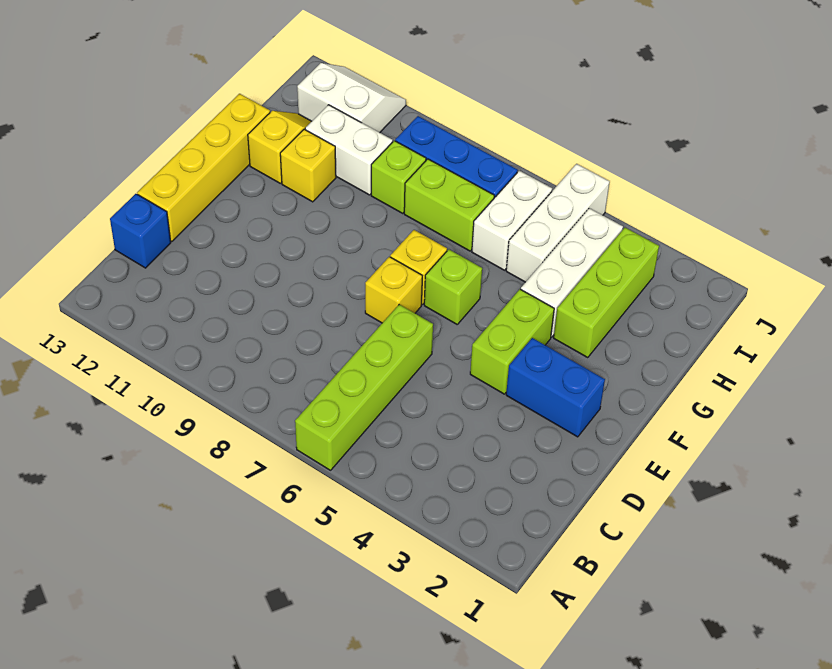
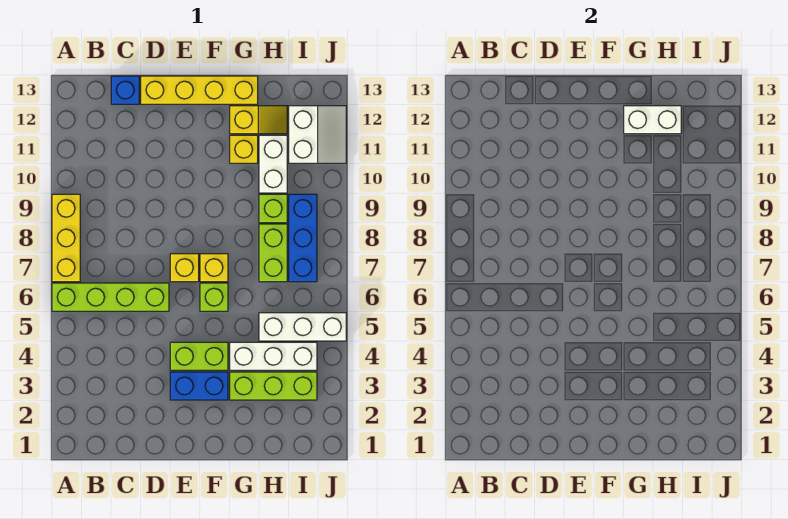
none -> yellow 1x3 brick [52,194,80,282]
blue 1x2 brick [506,338,605,437] -> blue 1x2 brick turned to [170,372,228,400]
white 1x2 brick [472,171,552,270] -> white 1x2 brick moved to [624,106,681,134]

